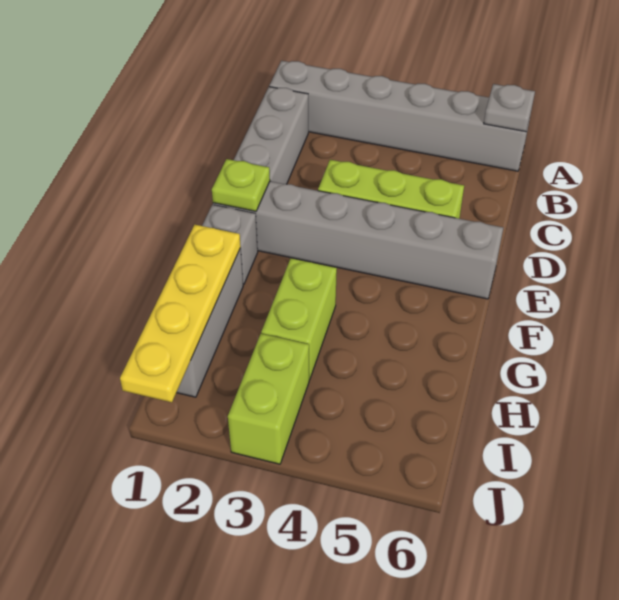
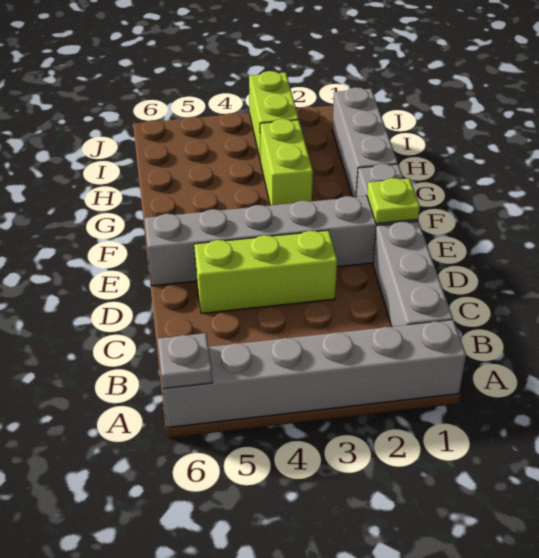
yellow 1x4 plate [120,225,241,402] -> none

